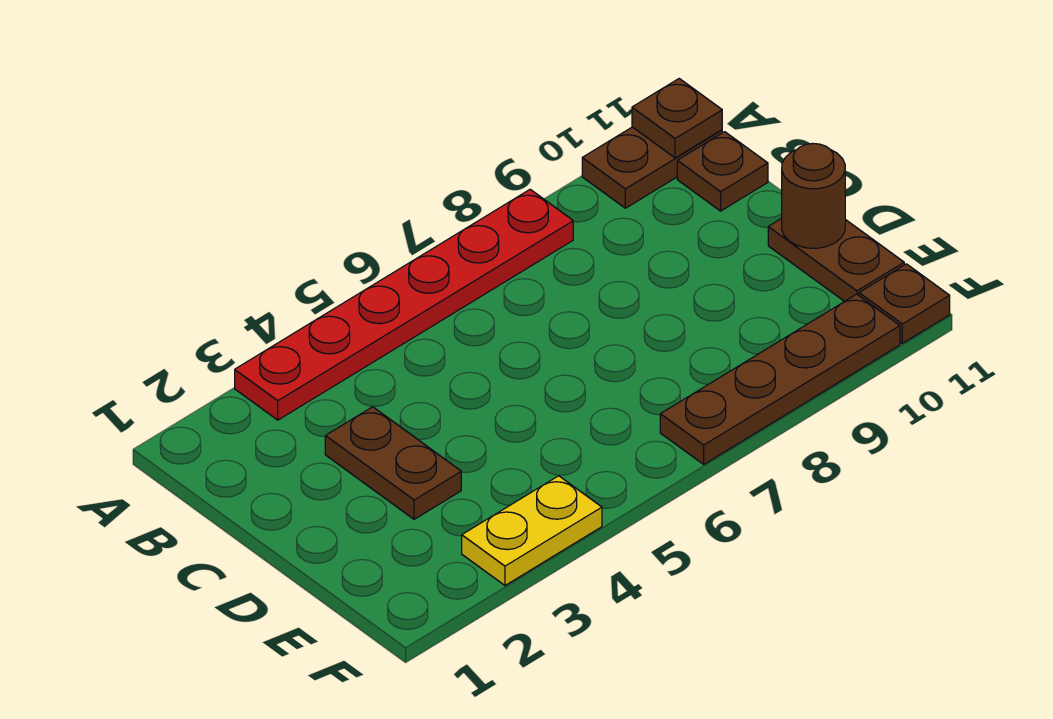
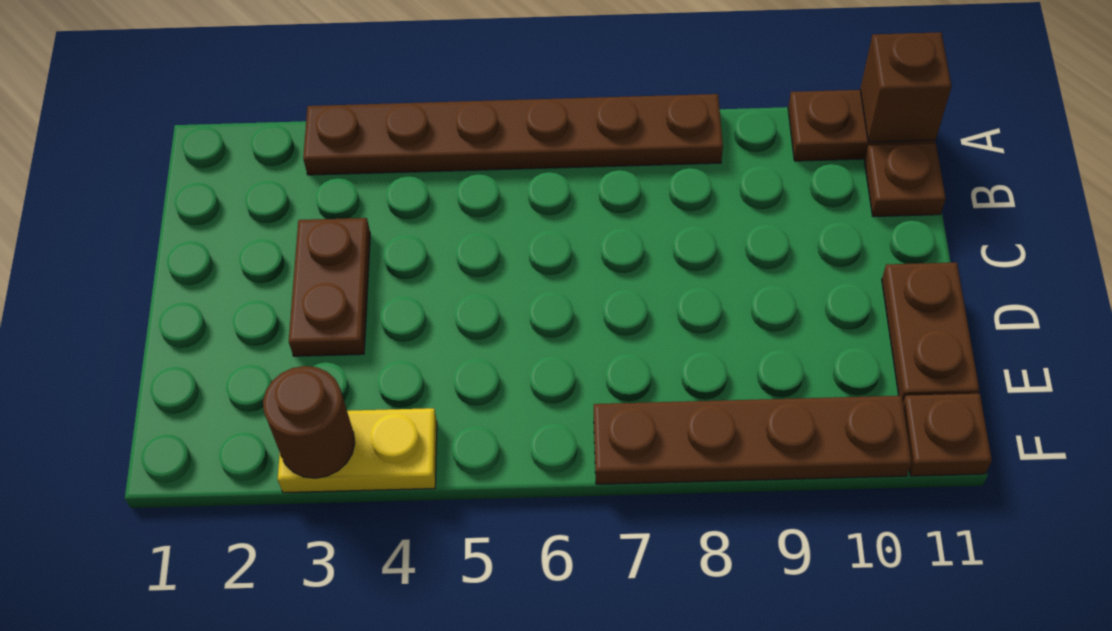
red 1x6 plate [235,189,573,420] -> brown 1x6 plate [303,94,723,175]
brown 1x1 plate [632,79,722,158] -> brown 1x1 brick [860,32,952,142]
brown 1x1 round brick [782,143,845,248] -> brown 1x1 round brick moved to [263,366,355,478]

